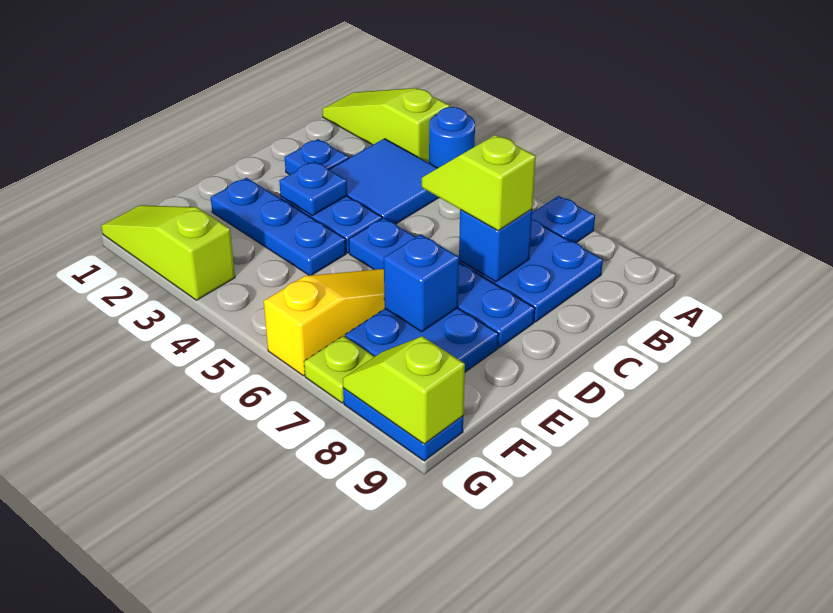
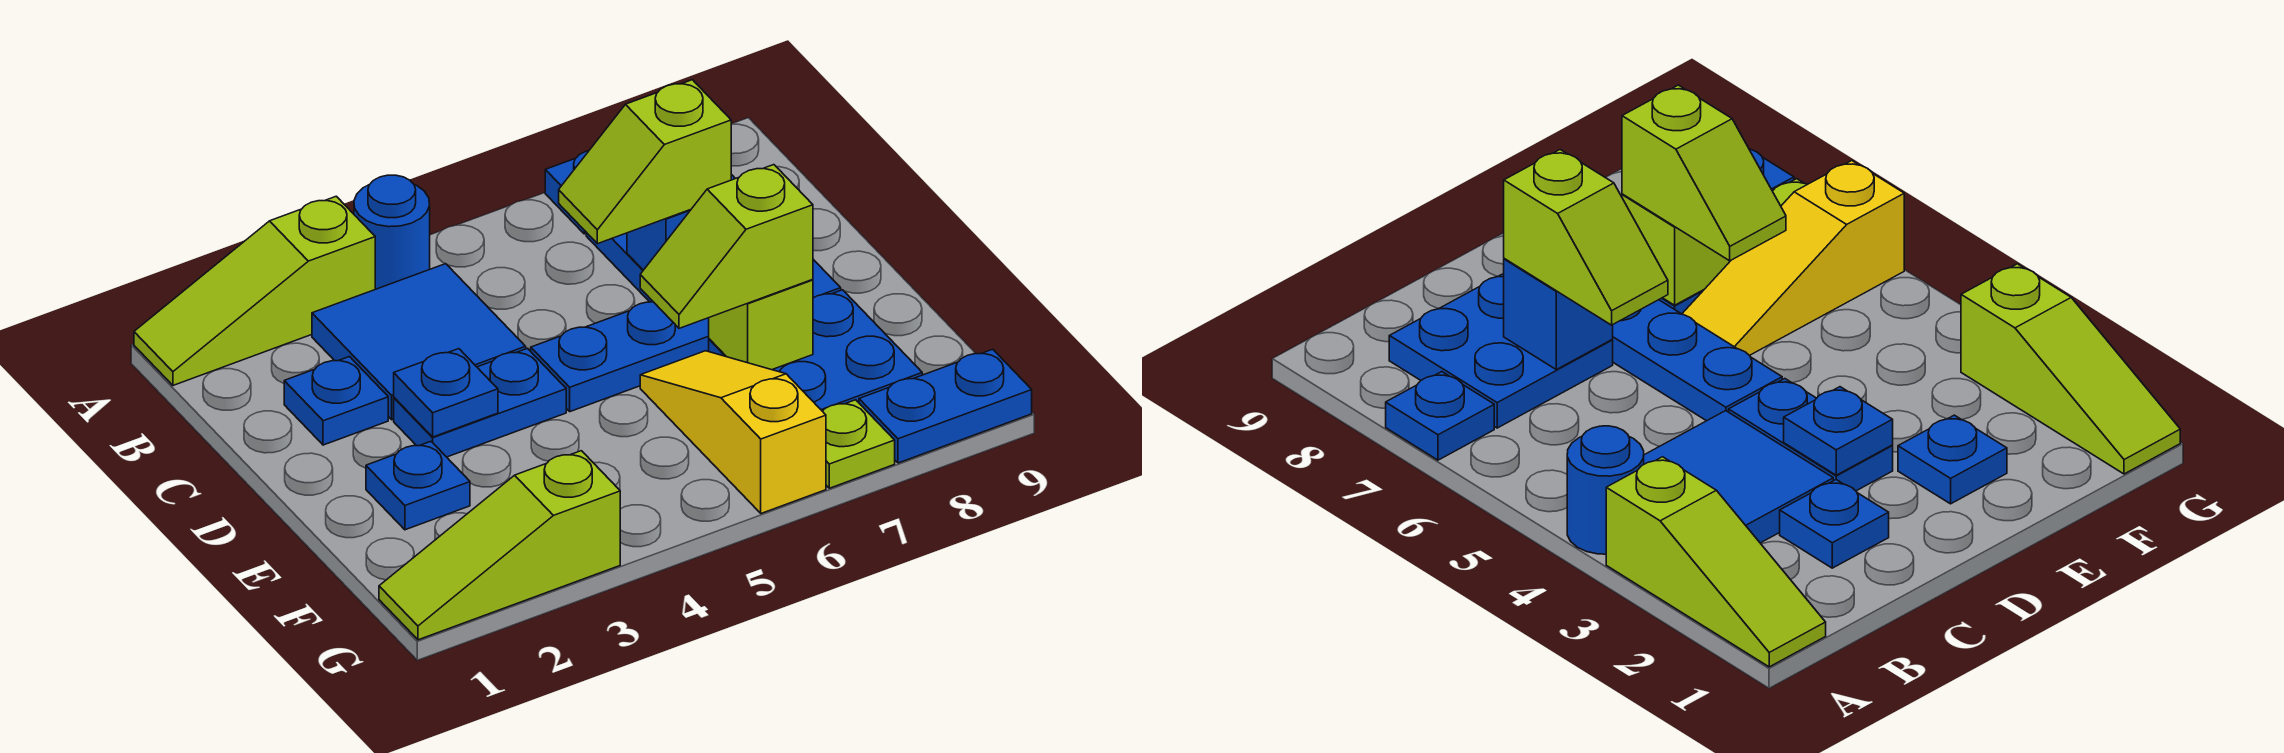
blue 1x3 plate [211,178,346,276] -> blue 1x1 plate [366,442,470,530]
blue 1x1 brick [384,234,459,332] -> lime 1x1 brick [709,280,813,370]
lime 1x2 slope [343,336,465,444] -> lime 1x2 slope moved to [640,165,813,328]

